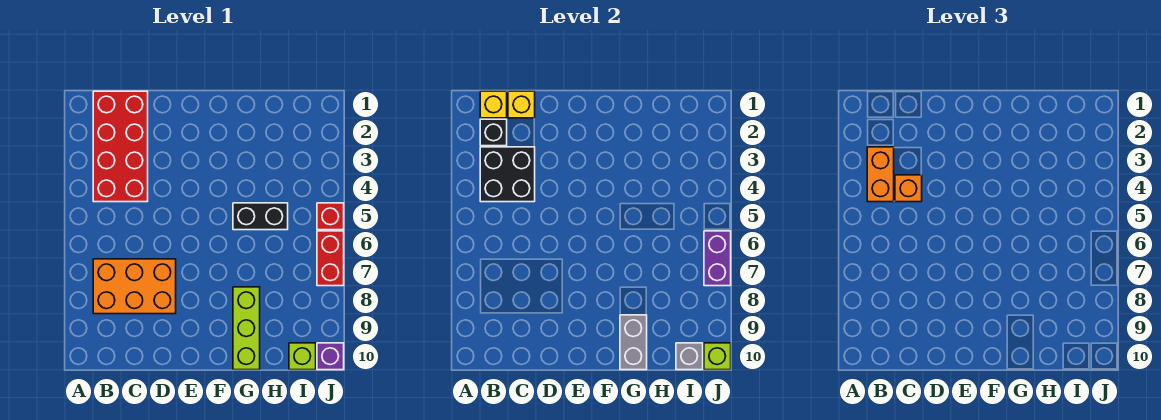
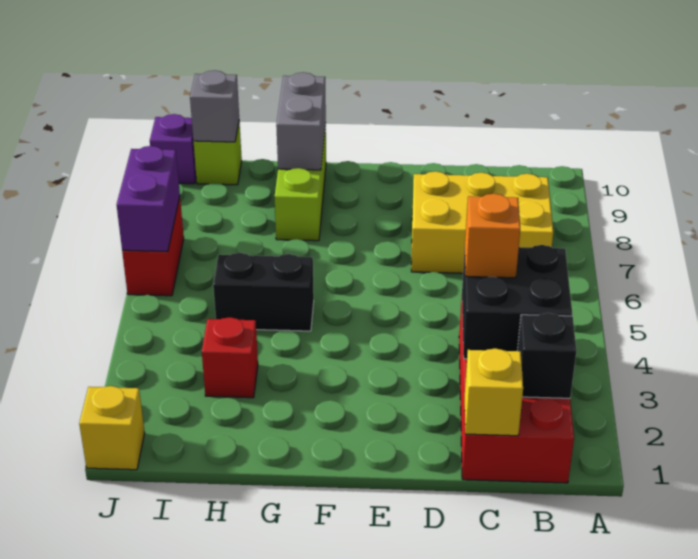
yellow 1x1 brick [480,91,507,118] -> yellow 1x1 brick moved to [79,386,145,470]
orange 1x2 brick [867,147,894,202] -> none
orange 2x3 brick [93,259,176,314] -> yellow 2x3 brick [411,171,553,273]
red 1x1 brick [317,203,344,230] -> red 1x1 brick moved to [202,317,258,398]
lime 1x1 brick [704,343,731,370] -> none

